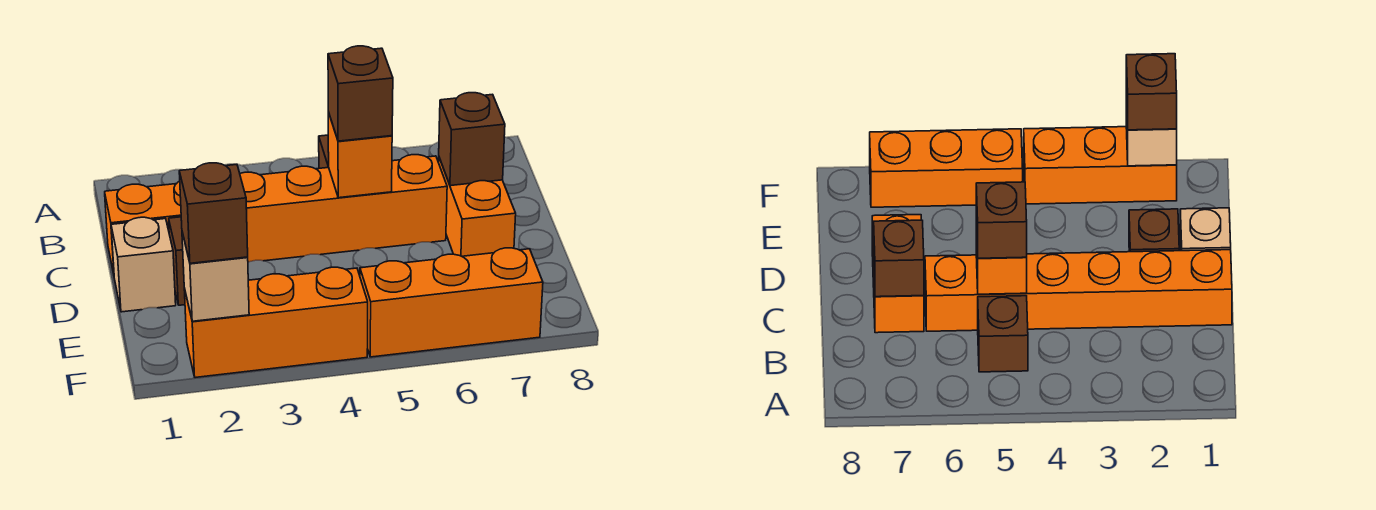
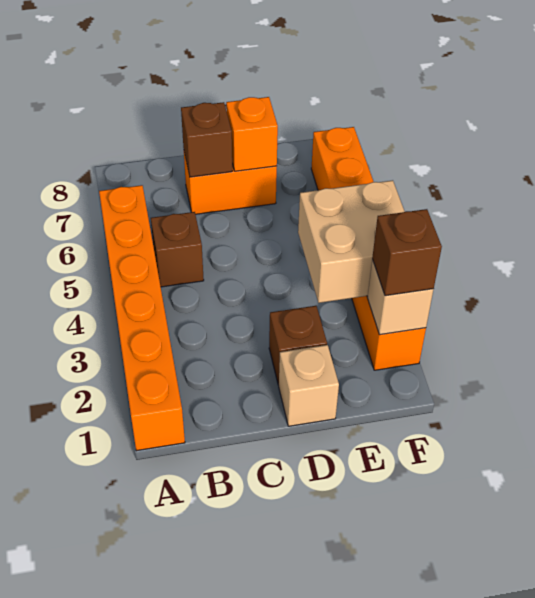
orange 1x6 brick [105,155,447,274] -> orange 1x6 brick moved to [99,185,185,451]
orange 1x1 brick [328,112,392,198] -> orange 1x1 brick moved to [226,97,278,171]
brown 1x1 brick [328,46,393,141] -> none
none -> tan 2x2 brick [298,180,405,303]

